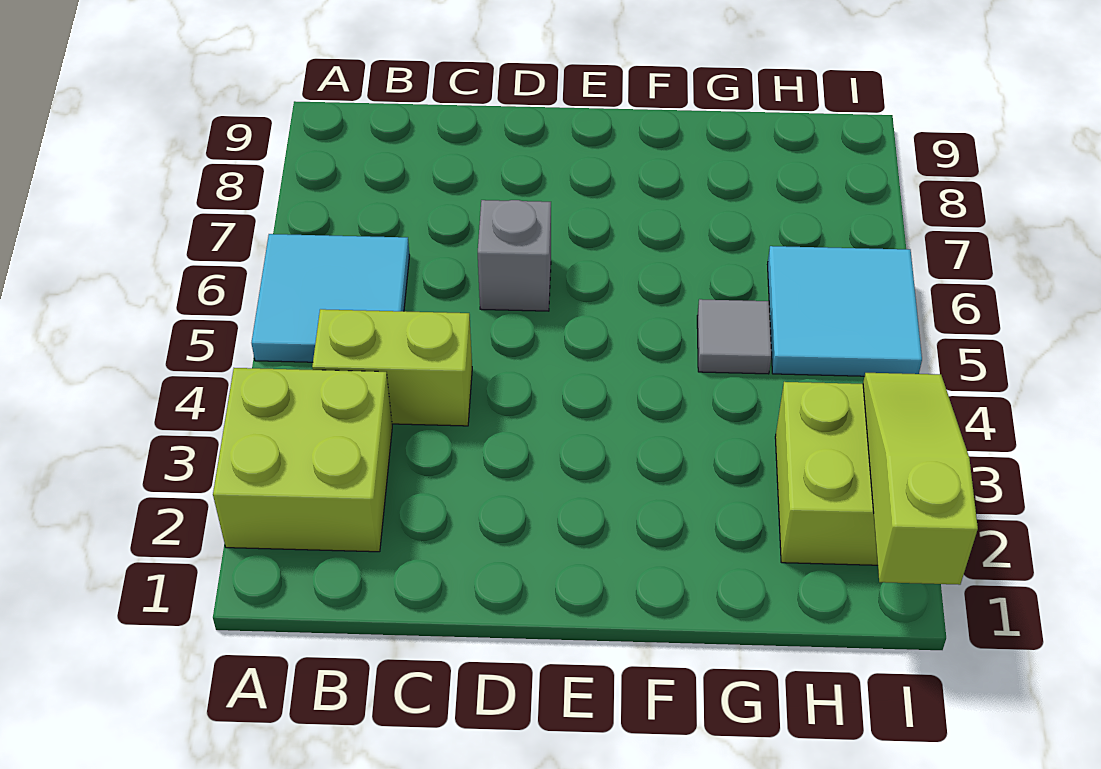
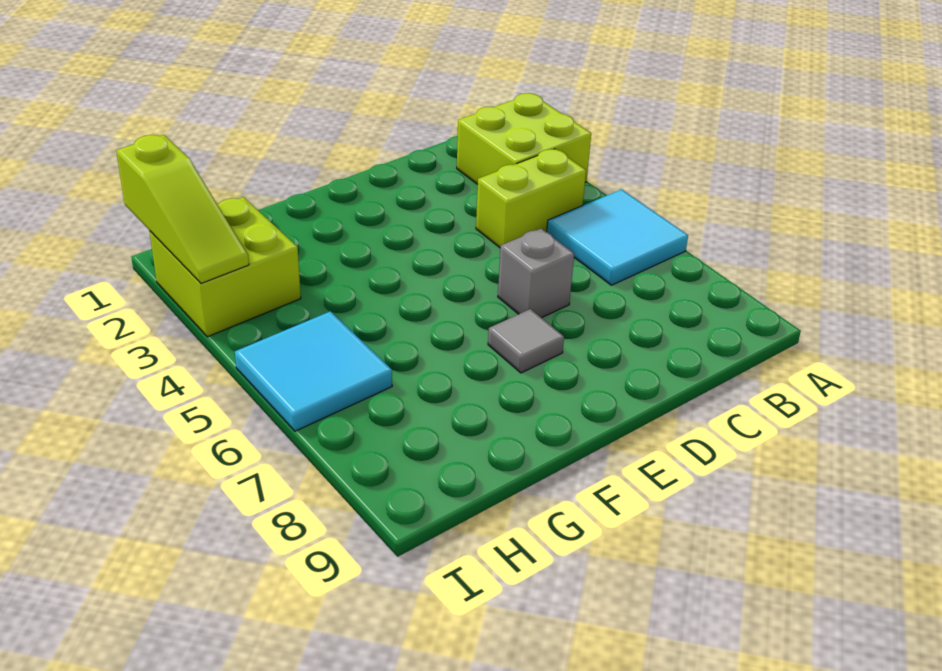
grey 1x1 tile [697,299,771,374] -> grey 1x1 tile moved to [488,309,564,373]

